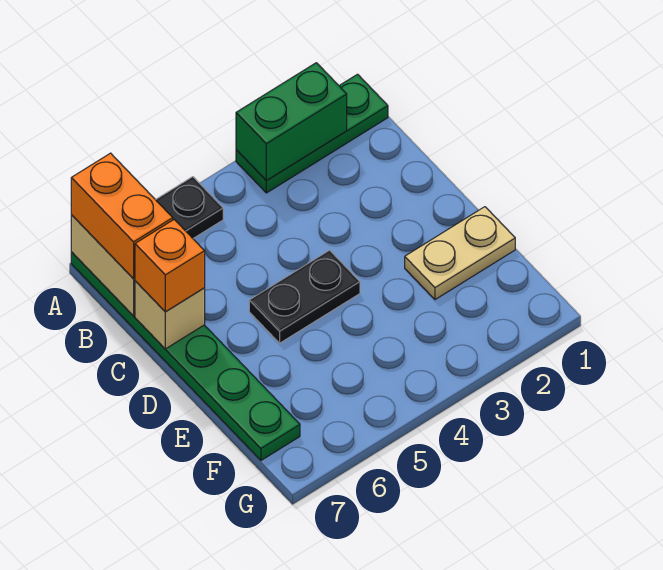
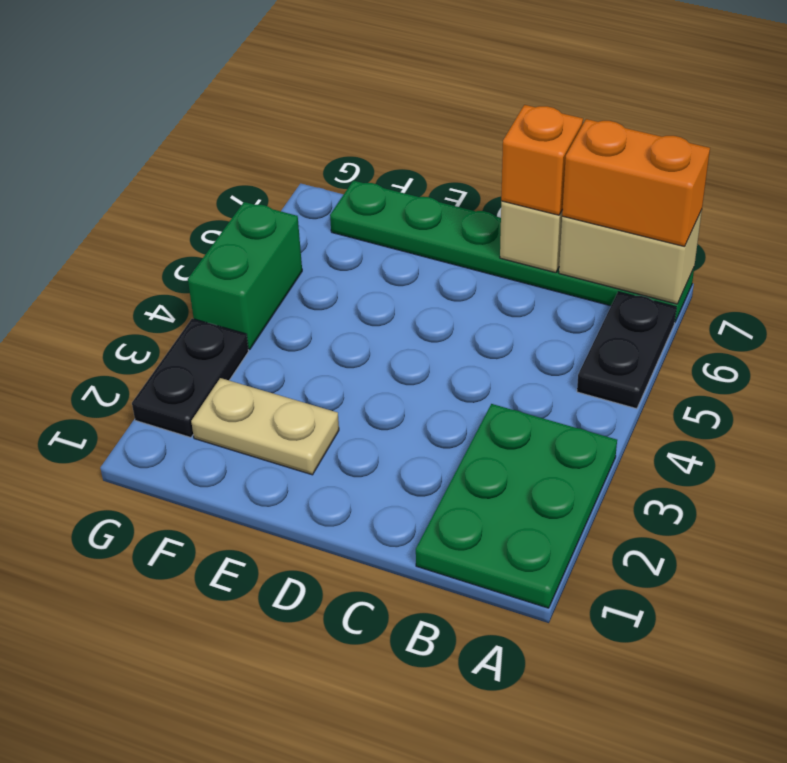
green 1x3 plate [236,74,388,193] -> green 2x3 plate [416,404,617,608]
green 1x2 brick [236,63,347,180] -> green 1x2 brick moved to [188,202,302,350]
black 1x2 plate [249,250,360,343] -> black 1x2 plate moved to [132,319,249,437]
tan 1x2 plate [405,207,515,300] -> tan 1x2 plate turned to [191,378,339,475]

